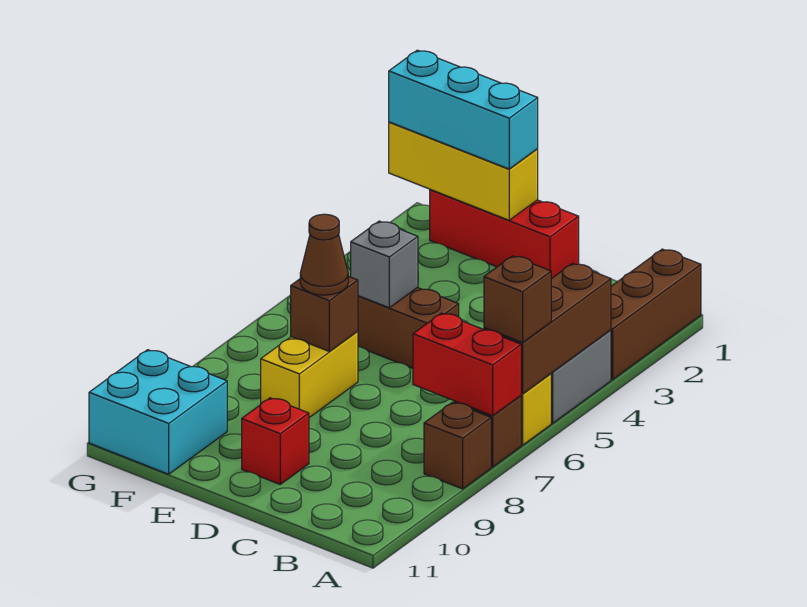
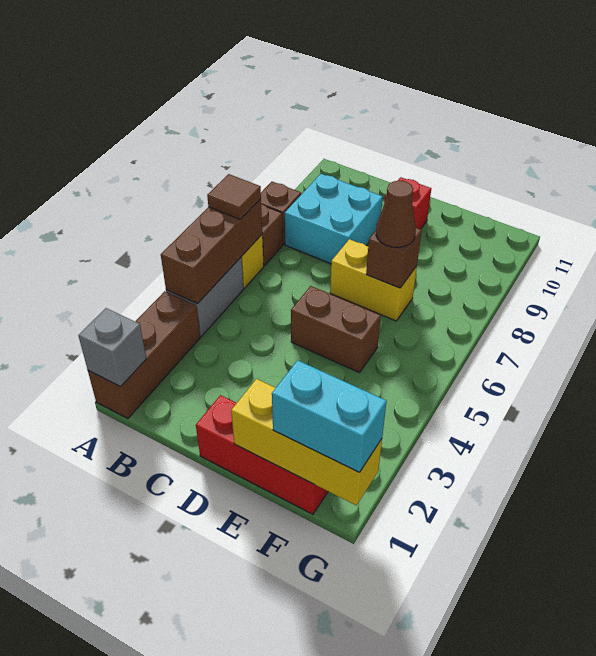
brown 1x1 brick [484,256,551,343] -> brown 1x1 tile [207,174,261,219]
red 1x2 brick [413,313,521,416] -> none
cyan 1x3 brick [389,50,538,169] -> cyan 1x2 brick [272,360,387,472]
grey 1x1 brick [351,221,418,308] -> grey 1x1 brick moved to [78,308,146,386]
yellow 1x2 brick [261,331,358,418] -> yellow 1x2 brick turned to [330,239,417,321]
cyan 2x2 brick [89,350,227,474] -> cyan 2x2 brick moved to [285,174,383,264]

